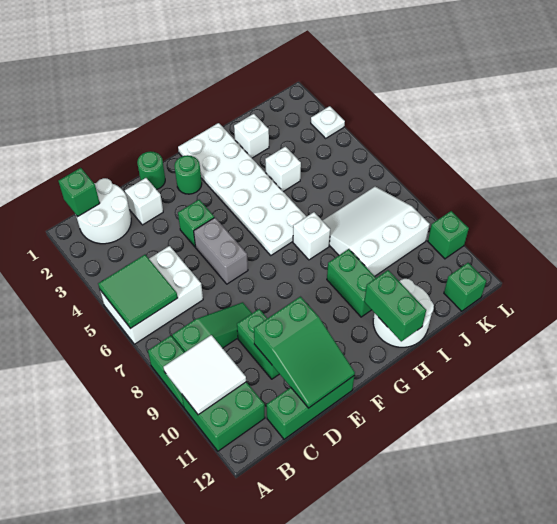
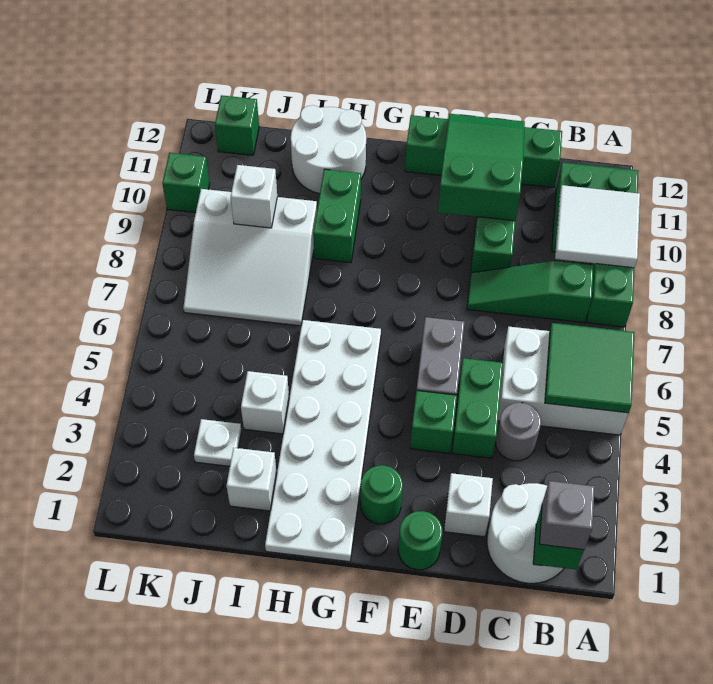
none -> grey 1x1 brick [539,481,595,550]
none -> grey 1x1 round brick [496,403,541,461]
green 1x3 brick [267,376,354,439] -> green 1x4 brick [405,115,562,187]
white 1x1 brick [293,212,330,260] -> white 1x1 brick moved to [231,165,277,228]
green 1x2 brick [364,270,426,341] -> green 1x2 brick moved to [452,358,503,458]
white 1x1 plate [311,106,345,138] -> white 1x1 plate moved to [194,419,242,466]

